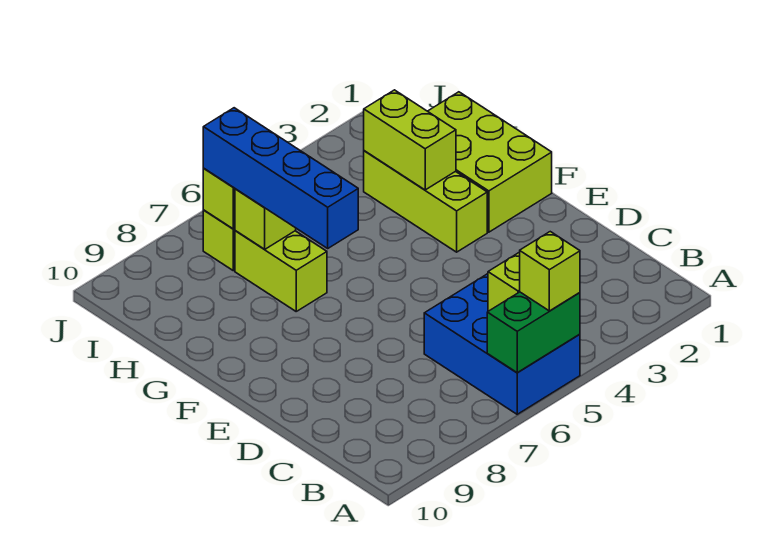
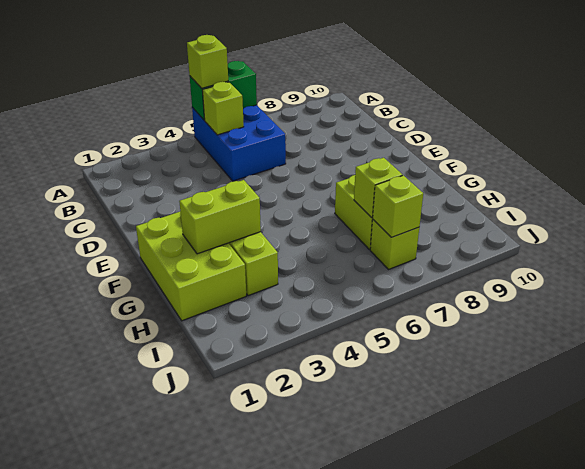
blue 1x4 brick [203,108,358,248] -> none
lime 1x2 brick [364,90,456,190] -> lime 1x2 brick turned to [179,180,261,254]

